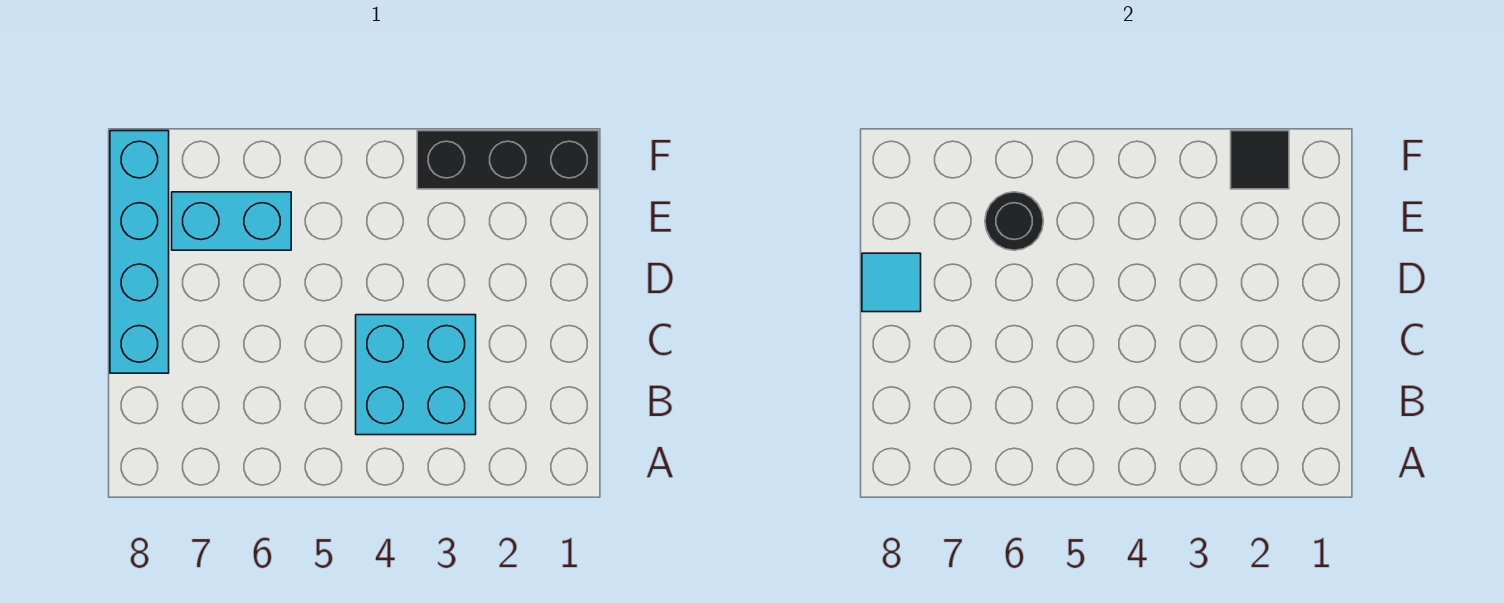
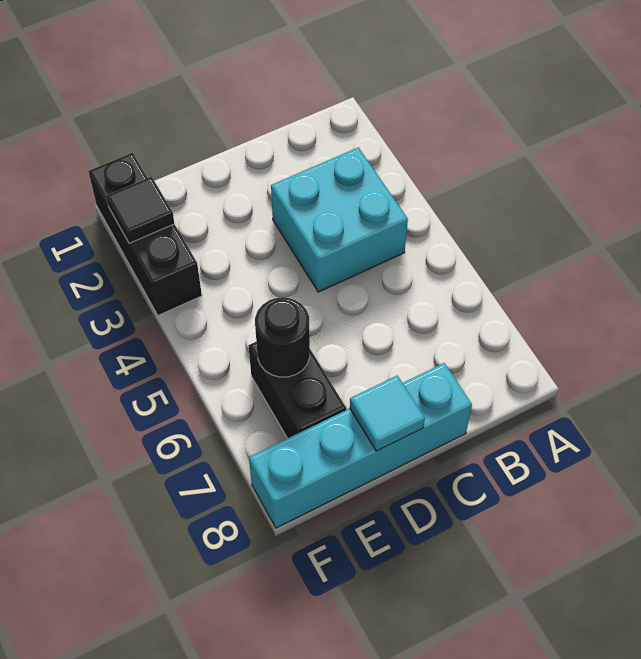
cyan 1x2 brick [172,192,291,250] -> black 1x2 brick [249,342,346,438]

